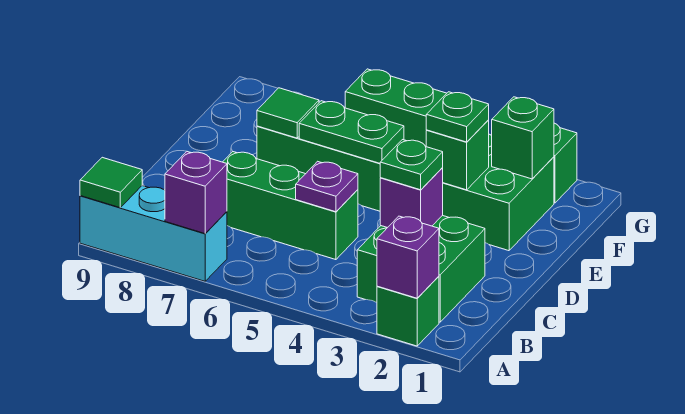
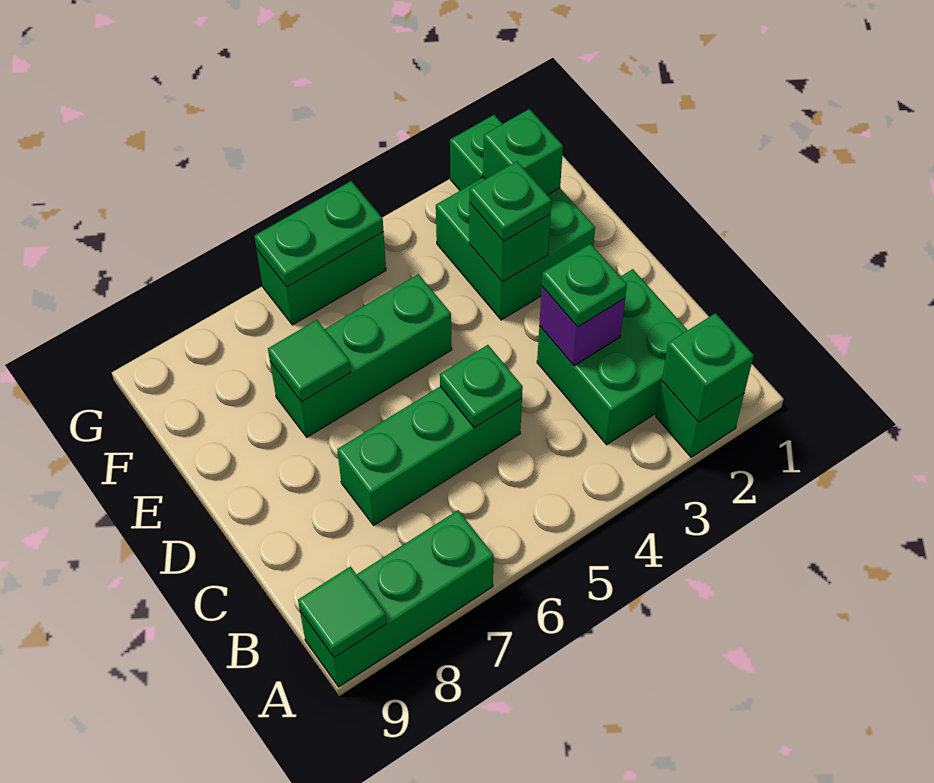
purple 1x1 brick [377,216,439,298] -> green 1x1 brick [662,313,754,422]
cyan 1x3 brick [80,186,227,281] -> green 1x3 brick [300,510,494,687]
purple 1x1 brick [165,152,227,234] -> none
purple 1x1 plate [296,161,358,212] -> green 1x1 plate [440,345,523,428]
green 1x2 plate [299,101,404,163] -> green 1x2 plate moved to [254,181,384,287]

